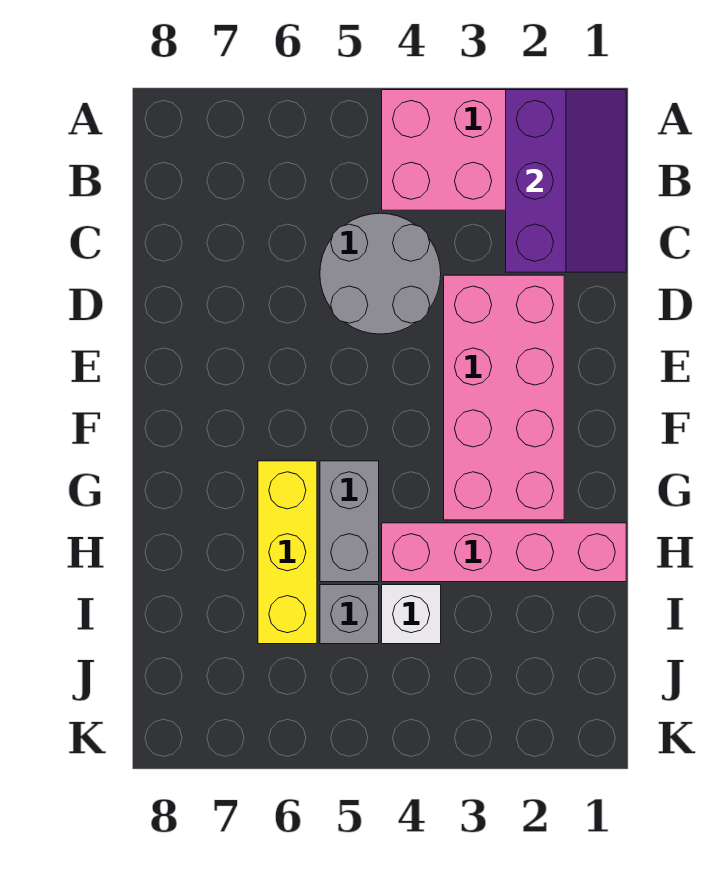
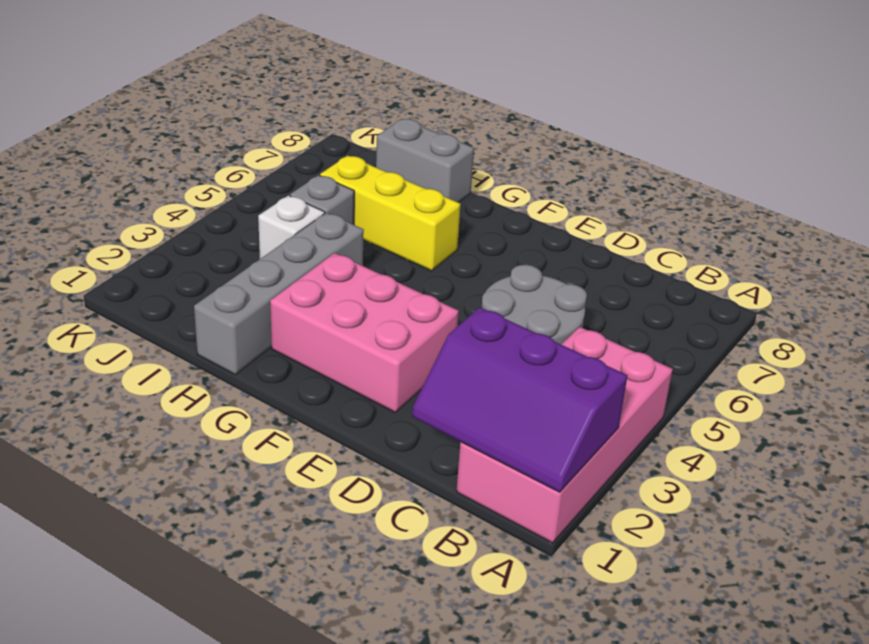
pink 2x4 brick [444,275,564,520] -> pink 2x3 brick [270,253,459,412]
grey 1x2 brick [320,461,379,582] -> grey 1x2 brick moved to [376,119,474,203]
pink 1x4 brick [382,523,626,582] -> grey 1x4 brick [194,213,364,374]

